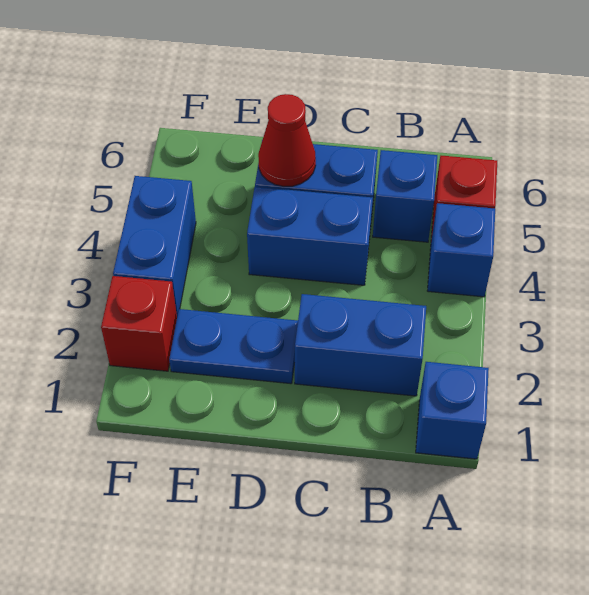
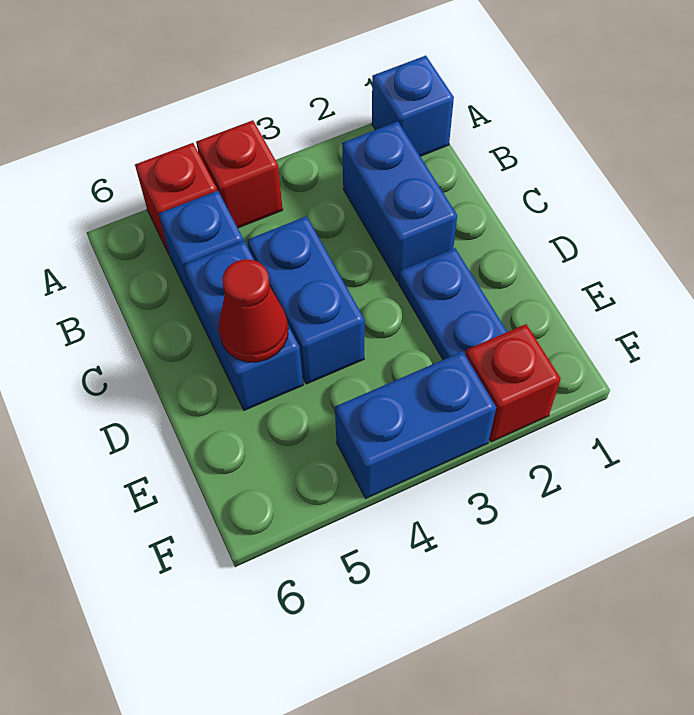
blue 1x1 brick [428,203,495,297] -> red 1x1 brick [196,120,283,228]

